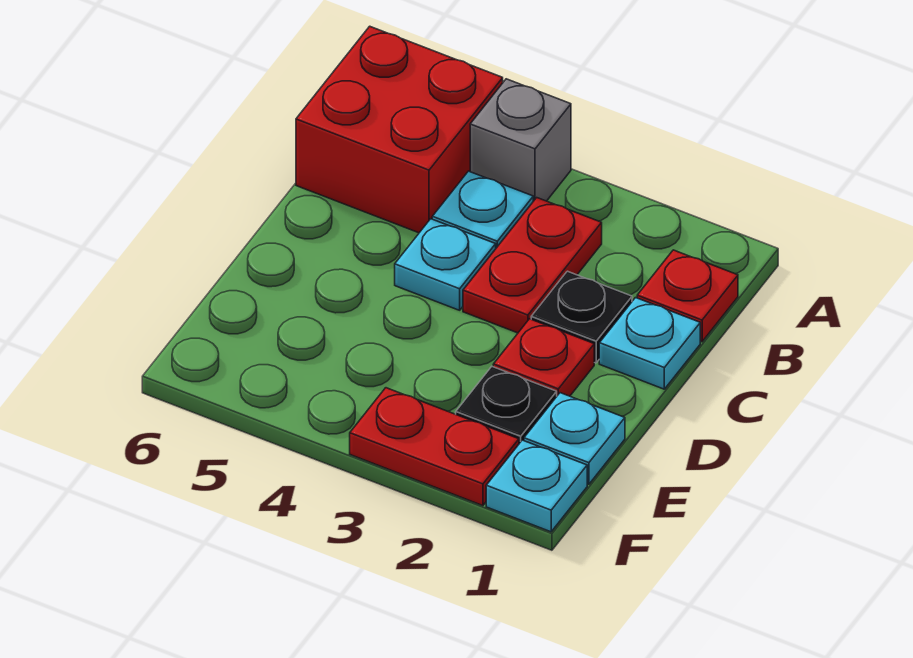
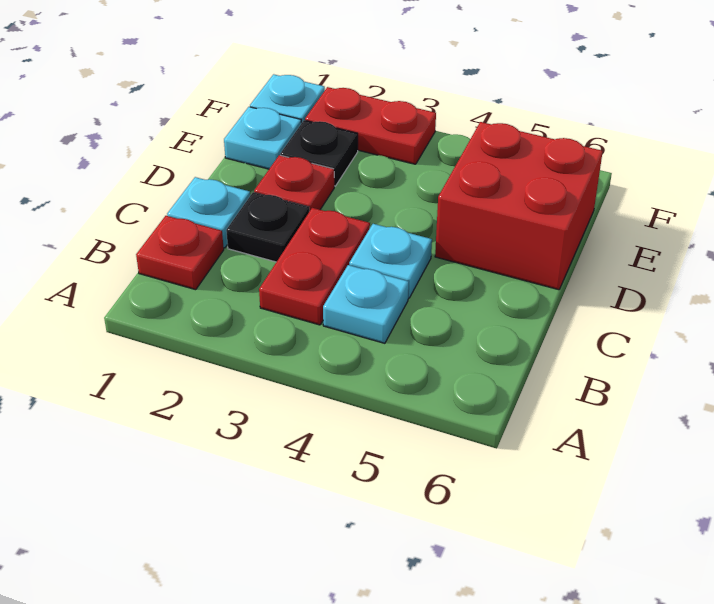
grey 1x1 brick [470,79,571,201] -> none
red 2x2 brick [296,26,503,233] -> red 2x2 brick moved to [435,122,603,290]

